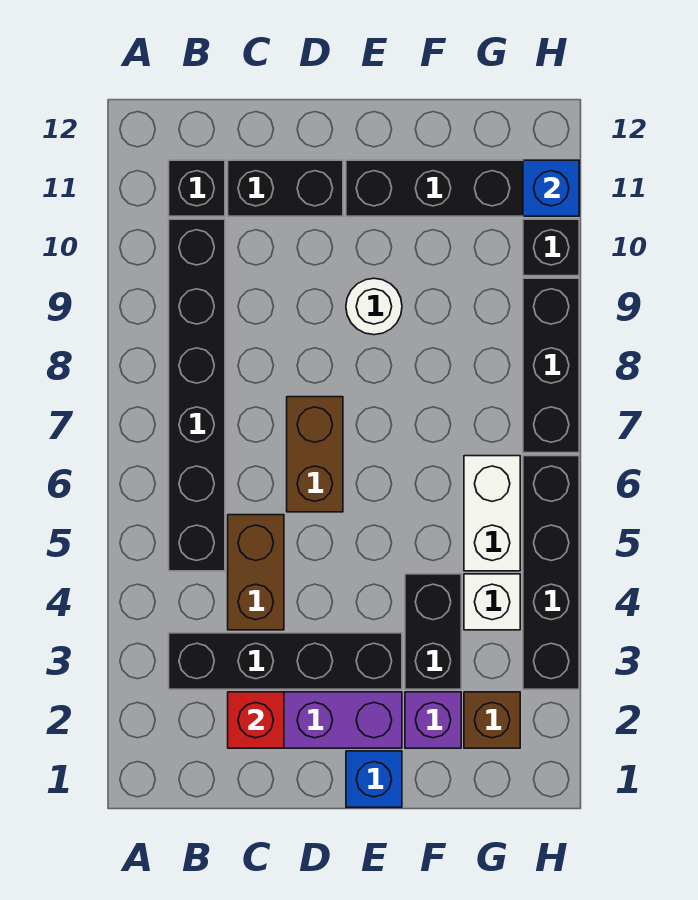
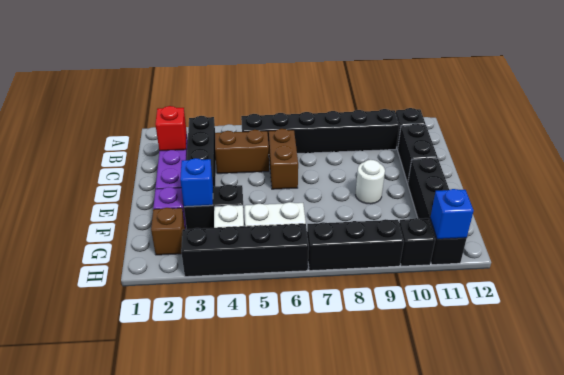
brown 1x2 brick [287,397,343,512] -> brown 1x2 brick turned to [269,129,298,189]
blue 1x1 brick [346,751,402,807] -> blue 1x1 brick moved to [180,158,213,207]

